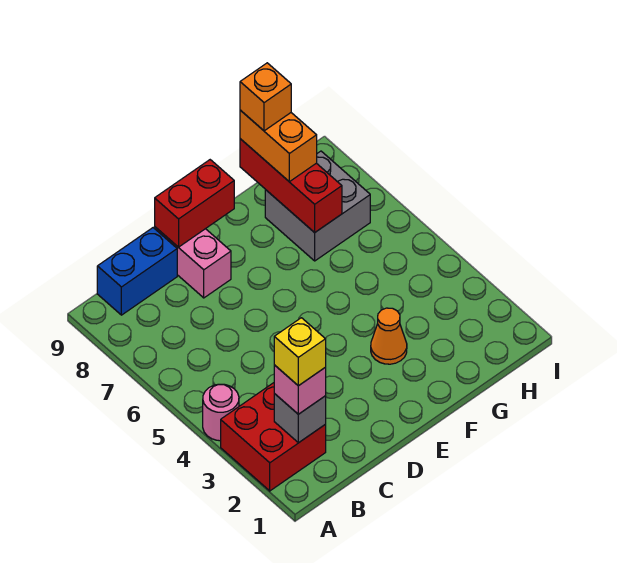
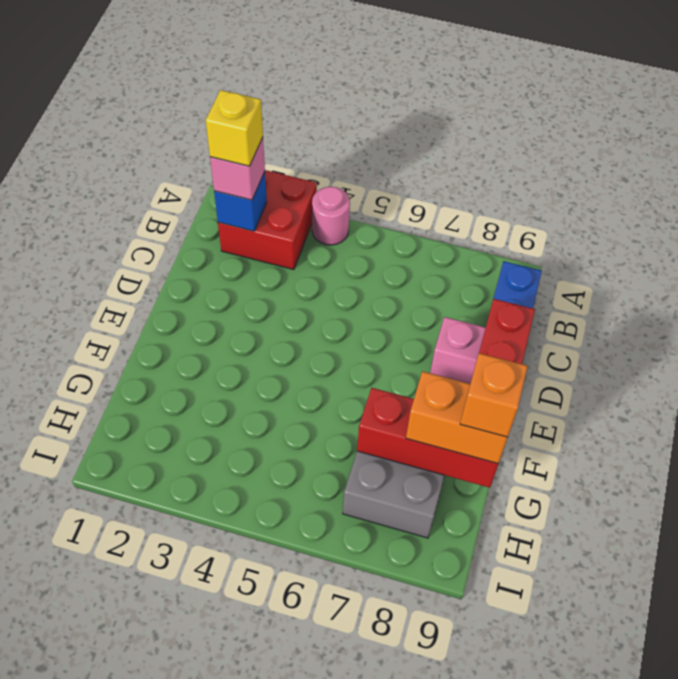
grey 1x1 brick [274,394,326,443] -> blue 1x1 brick [214,172,267,231]
orange 1x1 cone [371,308,407,364] -> none

